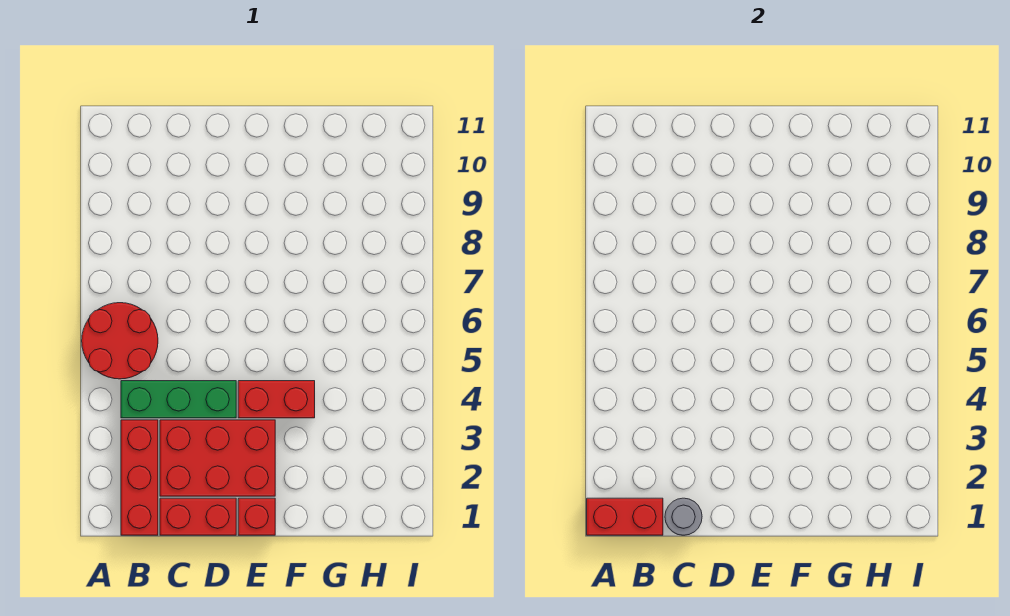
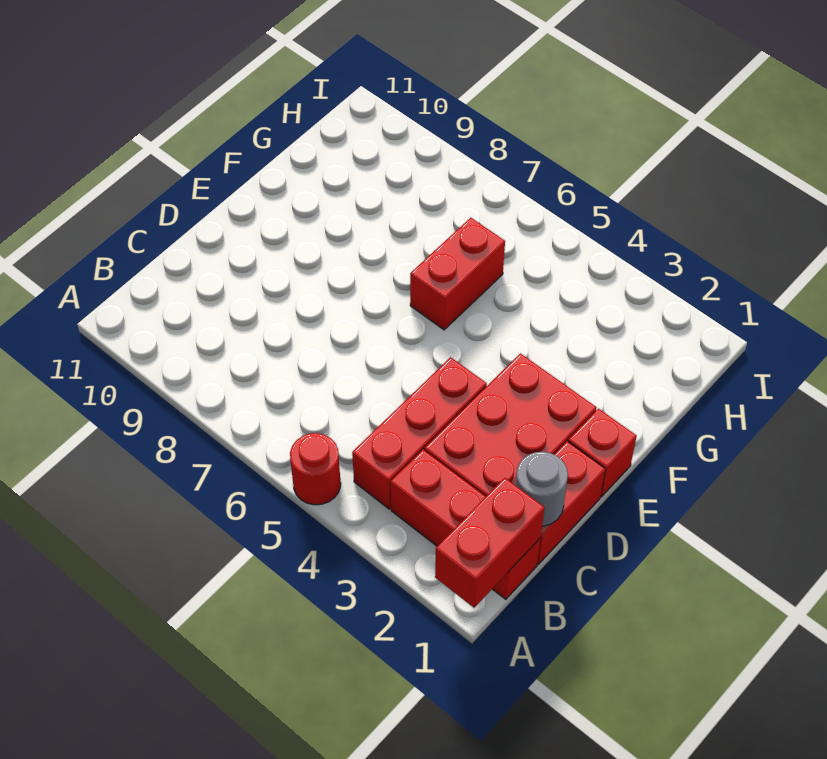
red 2x2 round brick [82,303,158,379] -> red 1x1 round brick [290,433,341,505]
green 1x3 brick [121,381,236,418] -> red 1x3 brick [352,357,487,509]
red 1x2 brick [238,381,315,418] -> red 1x2 brick moved to [410,218,505,330]

